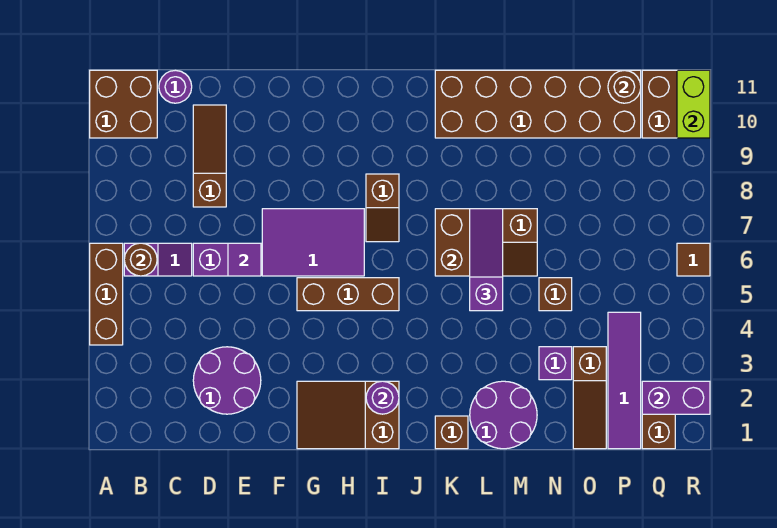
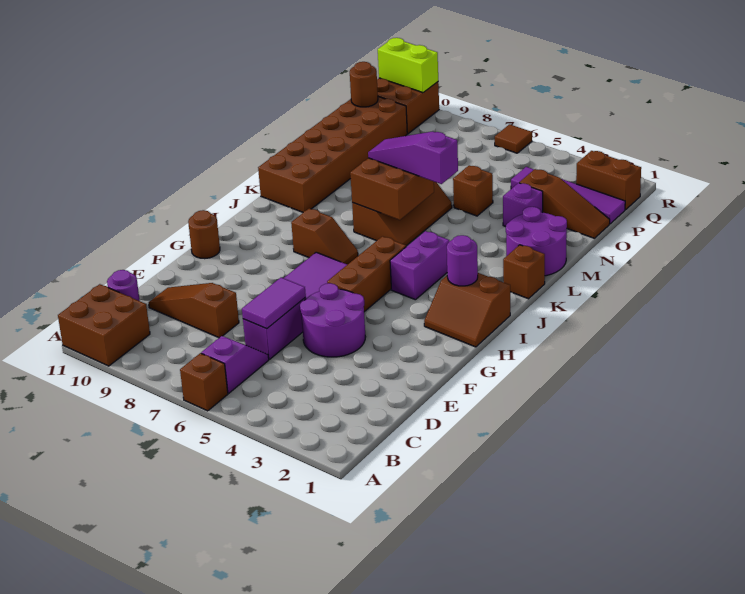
brown 1x3 brick [90,243,123,345] -> brown 1x1 brick [180,353,228,411]
brown 1x1 round brick [124,243,157,276] -> brown 1x1 round brick moved to [188,210,220,259]
purple 2x2 round brick [193,347,261,414] -> purple 2x2 round brick moved to [300,283,365,357]
purple 1x1 tile [228,243,261,276] -> purple 1x2 tile [242,277,306,329]
brown 2x3 slope [297,381,399,449] -> brown 2x2 slope [424,273,510,347]
purple 1x2 brick [642,381,710,414] -> purple 1x2 brick moved to [390,231,449,300]

